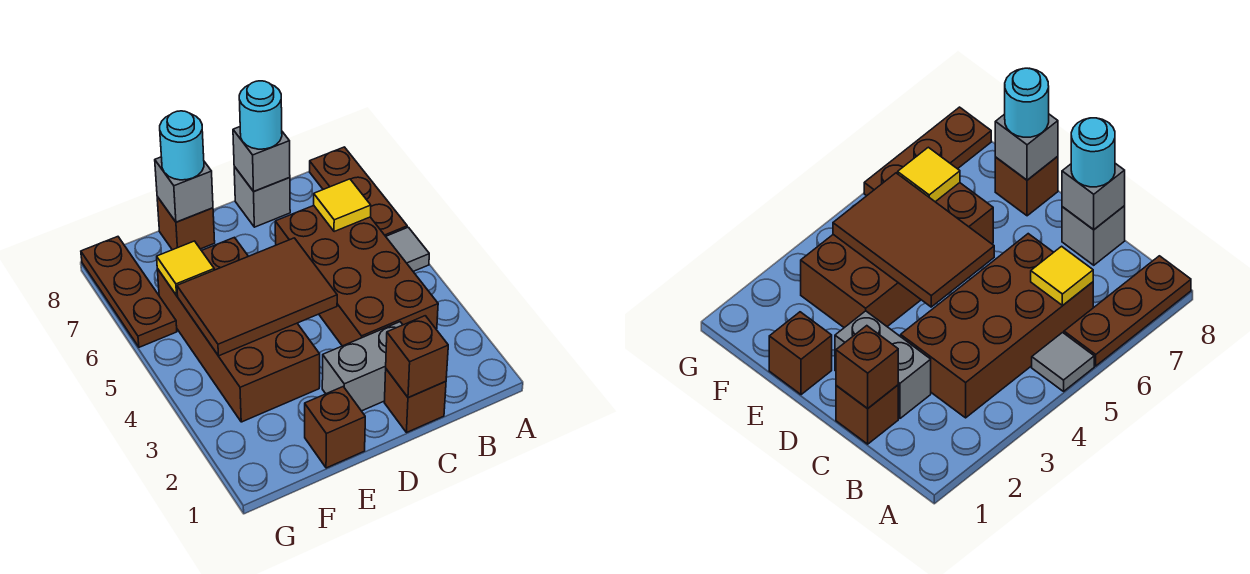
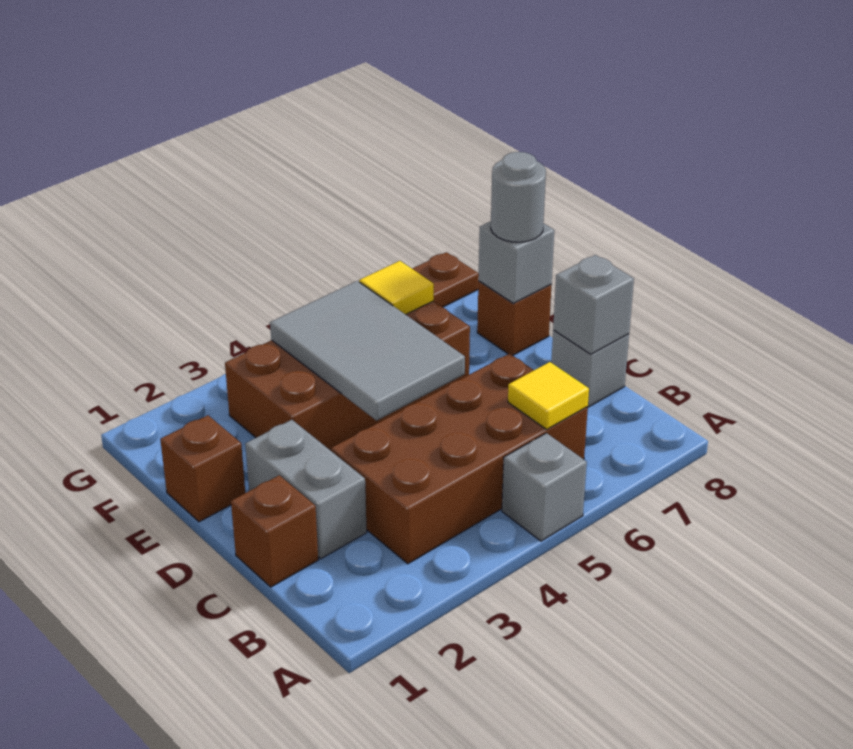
grey 1x1 tile [386,227,429,271] -> grey 1x1 brick [502,433,587,541]
brown 1x3 plate [310,147,407,236] -> none
brown 1x1 brick [386,316,448,397] -> none
cyan 1x1 round brick [239,81,282,149] -> none
brown 2x3 tile [177,238,337,356] -> grey 2x3 tile [270,281,465,420]
cyan 1x1 round brick [160,111,204,180] -> grey 1x1 round brick [491,152,546,242]

